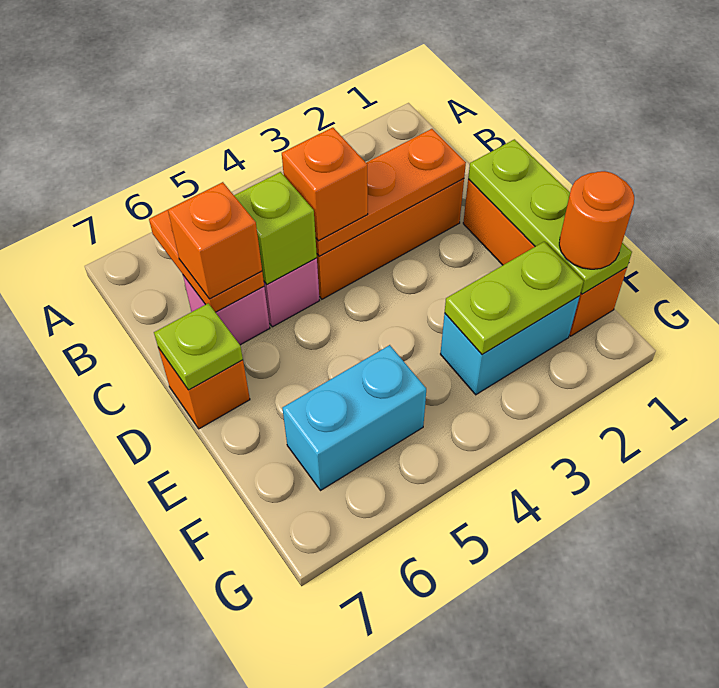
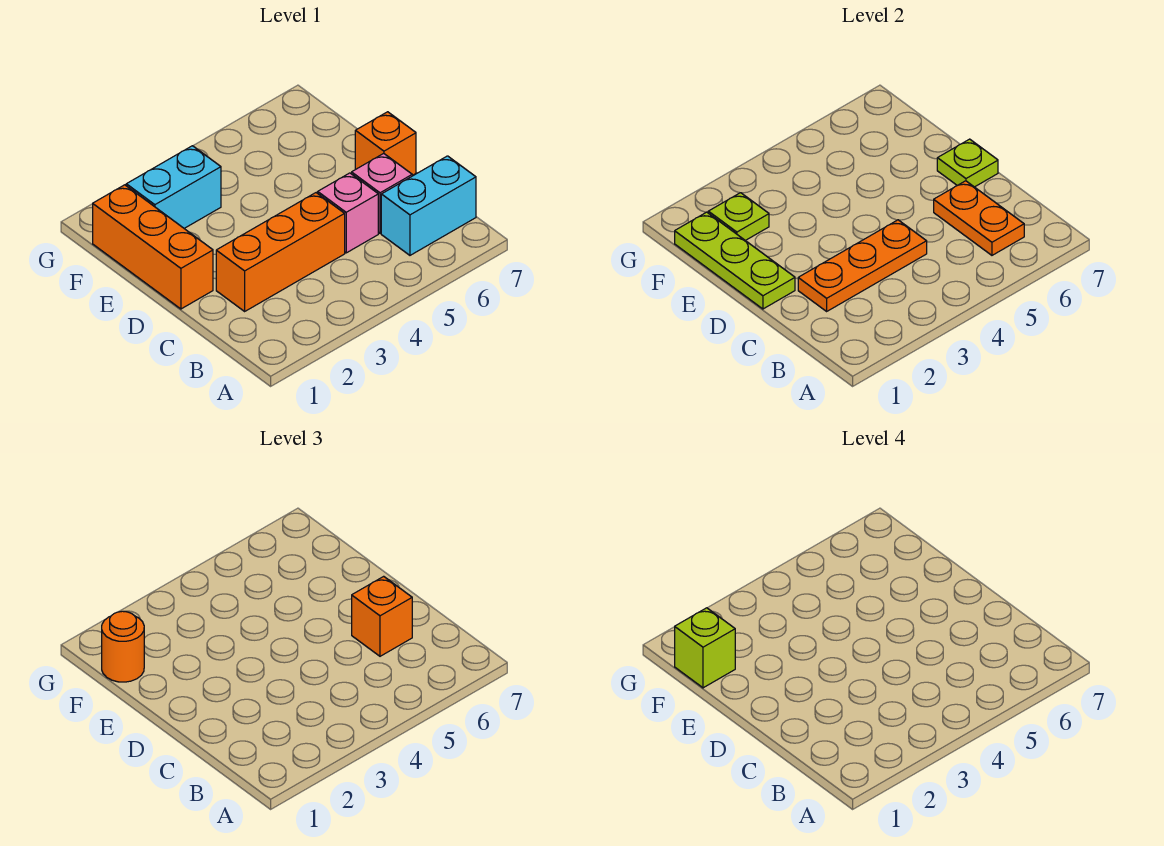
orange 1x1 brick [282,127,368,241] -> none
lime 1x1 brick [234,172,317,285] -> lime 1x1 brick moved to [675,608,735,688]
lime 1x2 plate [445,242,584,355] -> lime 1x1 plate [708,193,769,240]
cyan 1x2 brick [282,345,426,491] -> cyan 1x2 brick moved to [381,156,476,255]

